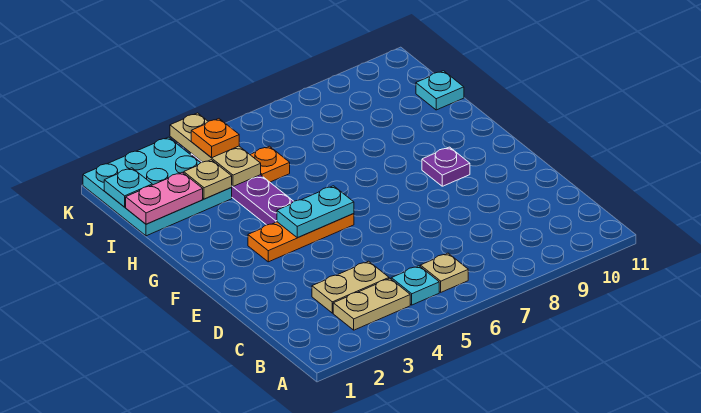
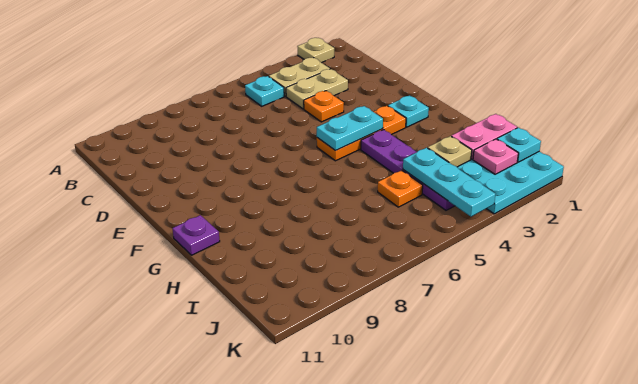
tan 1x1 plate [420,253,468,292] -> tan 1x1 plate moved to [297,38,334,63]
purple 1x1 plate [422,147,470,186] -> purple 1x1 plate moved to [172,215,220,255]
tan 1x3 plate [170,113,261,186] -> cyan 1x3 plate [403,148,495,217]
cyan 1x1 plate [416,71,464,110] -> cyan 1x1 plate moved to [388,96,429,127]
none -> pink 1x1 plate [473,139,518,174]
orange 1x1 plate [191,119,239,158] -> orange 1x1 plate moved to [304,91,344,122]

